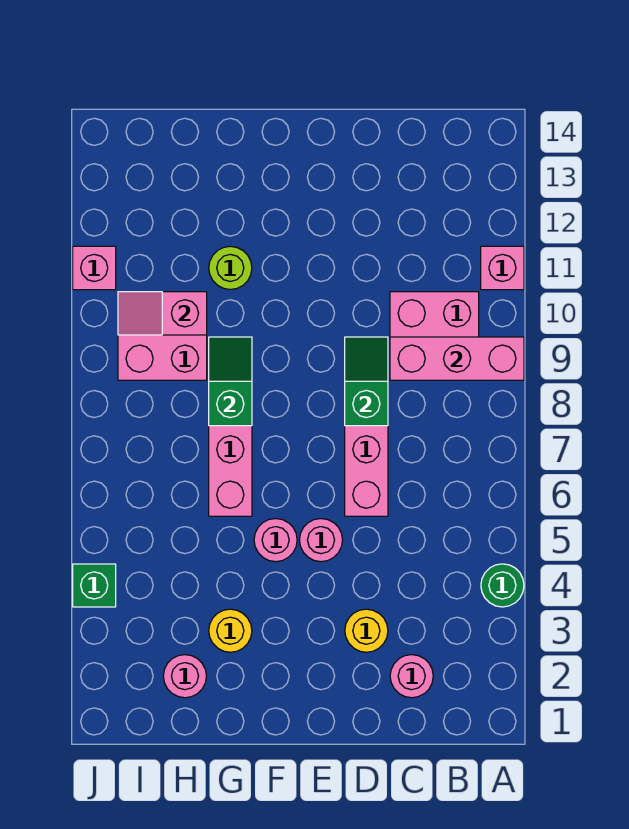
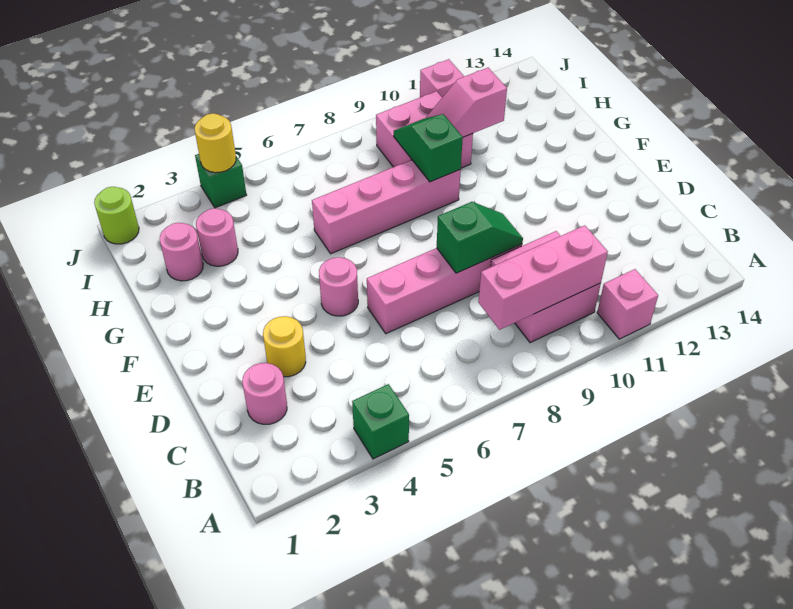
green 1x1 round brick [481,564,524,607] -> green 1x1 brick [352,384,409,459]
pink 1x3 brick [390,337,524,380] -> pink 1x3 brick turned to [478,225,608,330]
pink 1x1 round brick [254,519,297,562] -> pink 1x1 round brick moved to [196,208,238,266]
yellow 1x1 round brick [209,609,252,652] -> yellow 1x1 round brick moved to [195,113,236,173]
green 1x2 slope [209,337,252,426] -> green 1x2 slope turned to [394,114,463,182]
lime 1x1 round brick [209,246,252,290] -> lime 1x1 round brick moved to [94,187,139,244]
pink 1x2 slope [118,292,207,335] -> pink 1x2 slope turned to [426,68,507,137]

